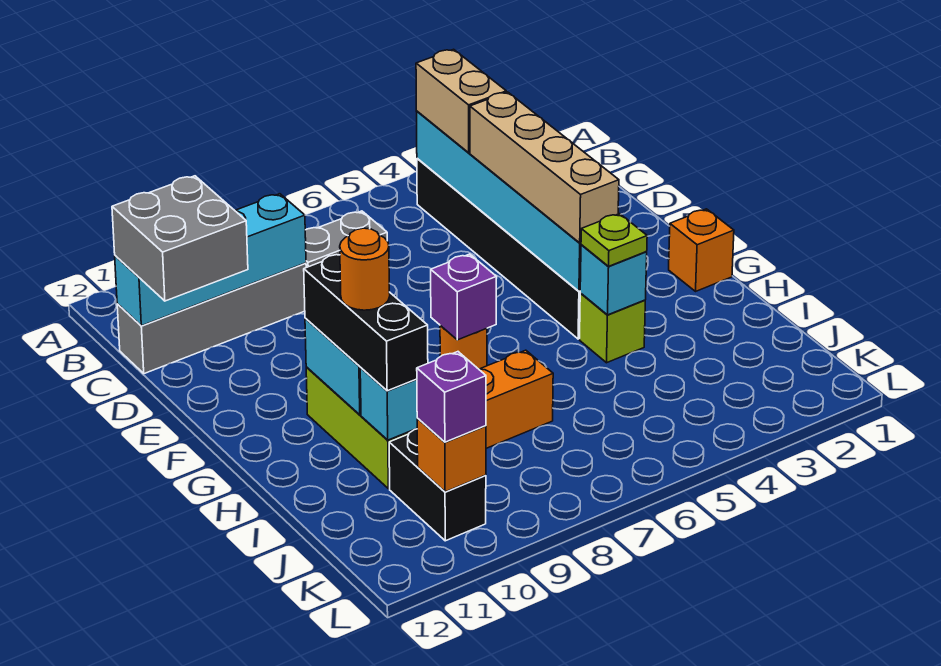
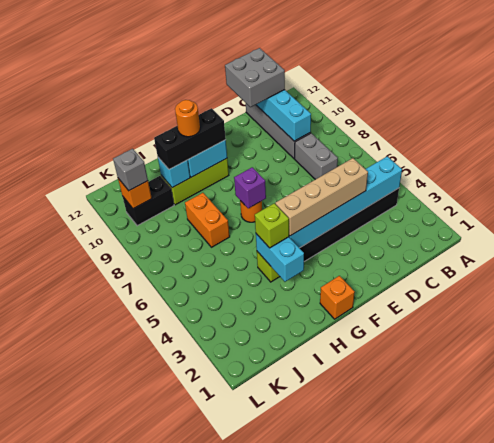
tan 1x2 brick [416,49,506,153] -> none
cyan 1x1 brick [580,245,647,315] -> cyan 1x2 brick [256,234,304,282]
lime 1x1 plate [581,214,647,266] -> lime 1x1 brick [255,203,289,248]
purple 1x1 brick [417,352,486,442] -> grey 1x1 brick [113,149,148,191]

